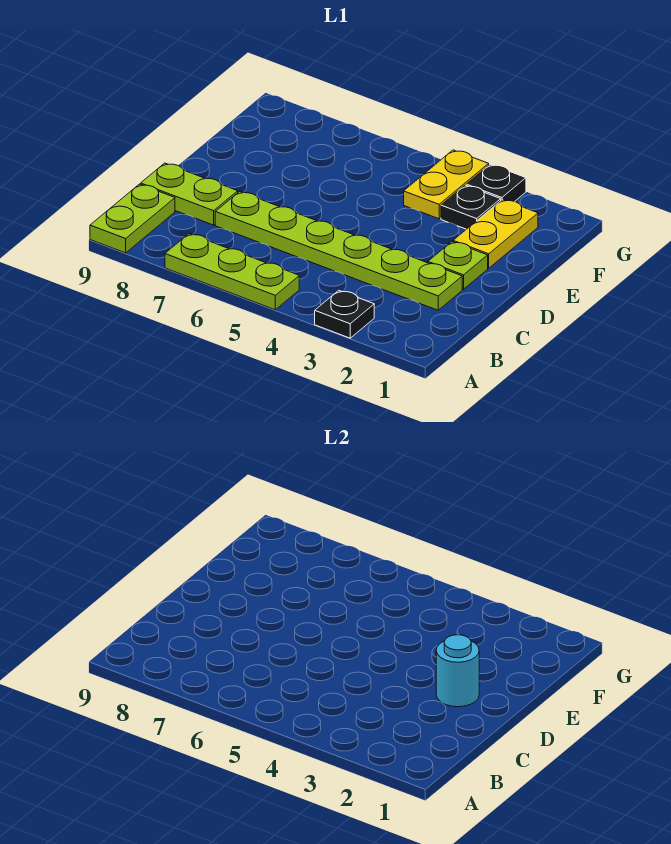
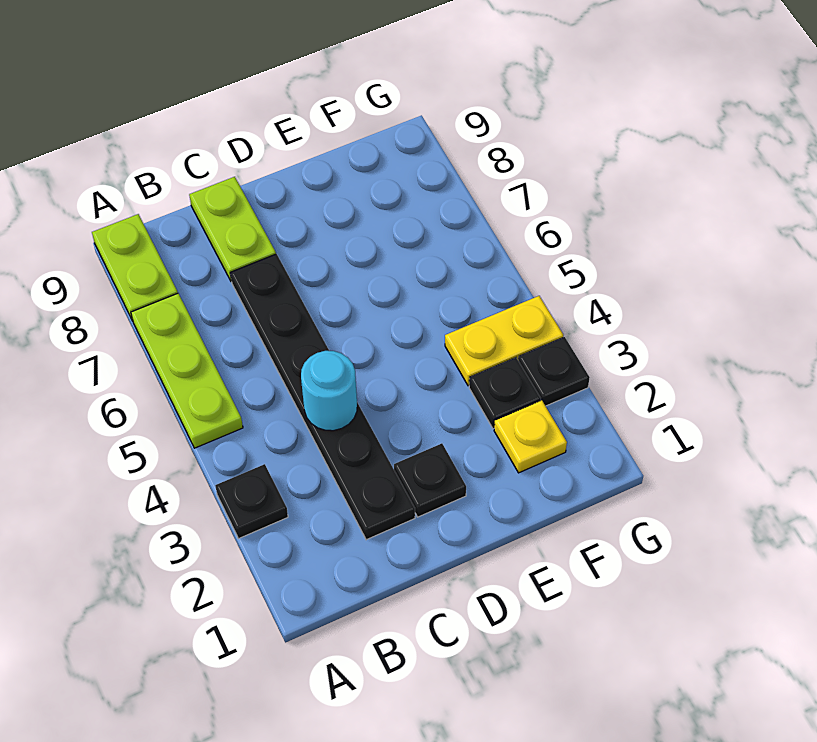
lime 1x2 plate [90,184,175,253] -> lime 1x2 plate turned to [92,214,178,321]
lime 1x6 plate [215,192,462,310] -> black 1x6 plate [230,254,415,540]
lime 1x1 plate [428,242,488,289] -> black 1x1 plate [394,443,466,517]
cyan 1x1 round brick [436,635,479,707] -> cyan 1x1 round brick moved to [301,351,357,431]
yellow 1x2 plate [453,199,538,268] -> yellow 1x1 plate [494,400,567,473]

